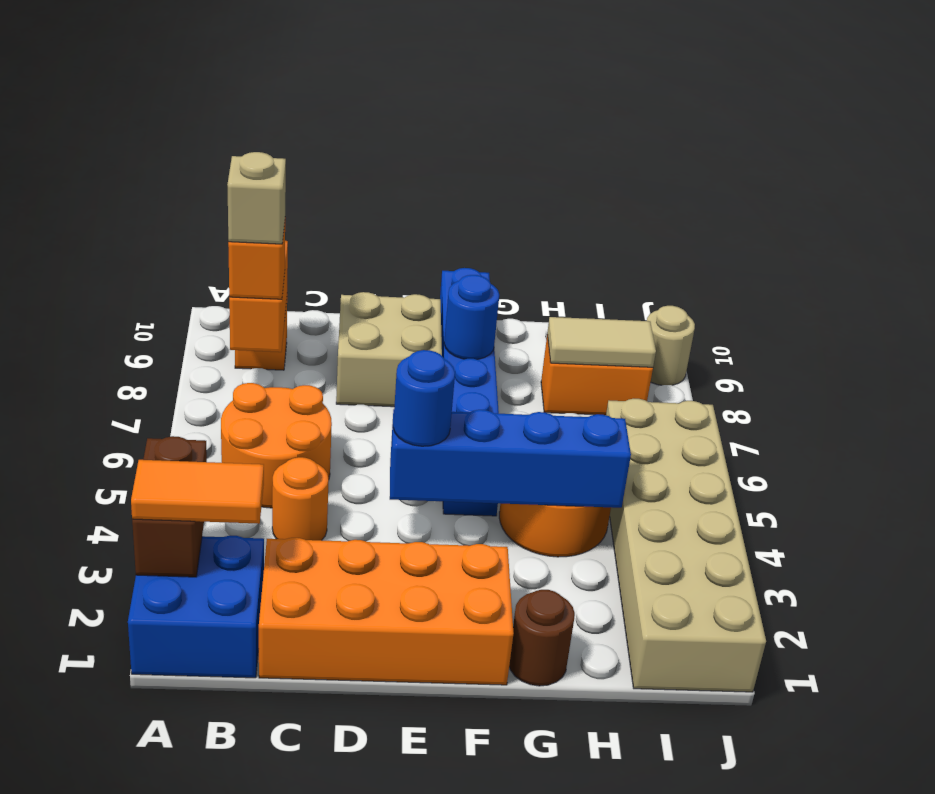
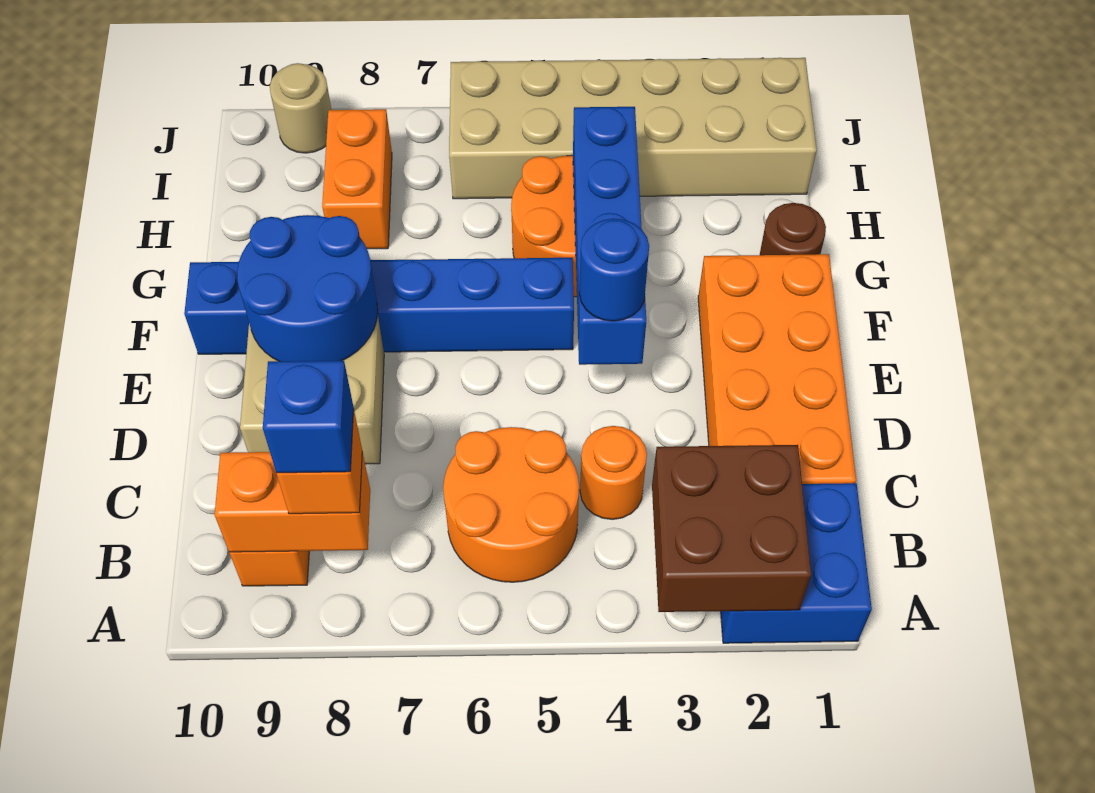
brown 1x2 brick [132,436,207,577] -> brown 2x2 brick [652,445,811,612]
orange 1x2 tile [131,460,264,524] -> none
tan 1x1 brick [227,152,286,244] -> blue 1x1 brick [263,361,354,473]
blue 1x1 round brick [444,275,499,359] -> blue 2x2 round brick [237,215,378,361]
tan 1x2 tile [547,317,656,367] -> none

